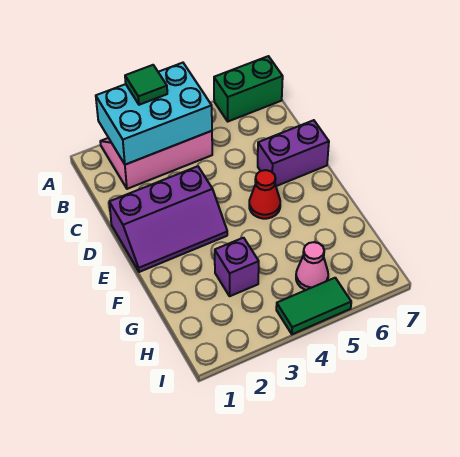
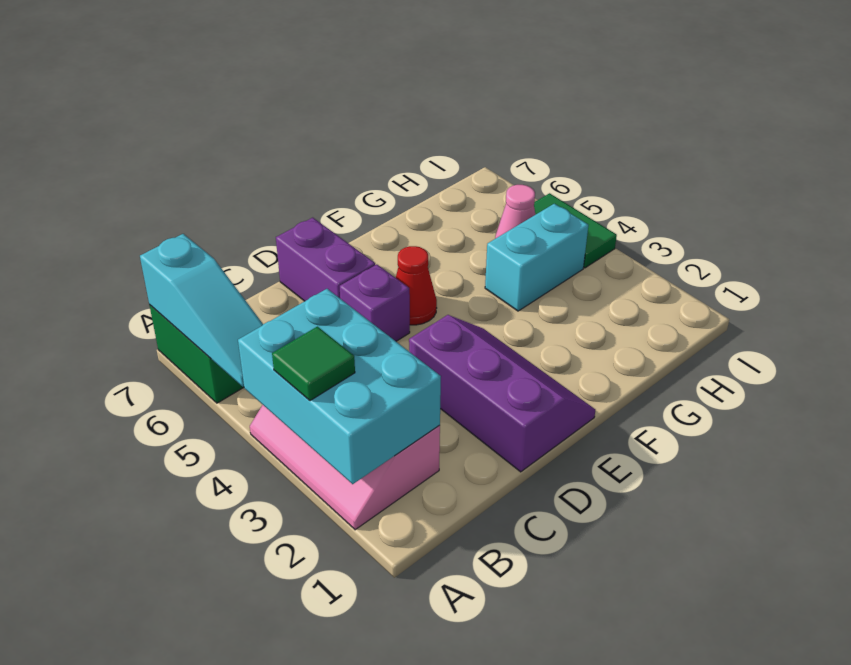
none -> cyan 1x3 slope [140,234,263,387]
purple 1x1 brick [215,238,259,296] -> purple 1x1 brick moved to [340,264,410,341]
none -> cyan 1x2 brick [485,204,588,311]

